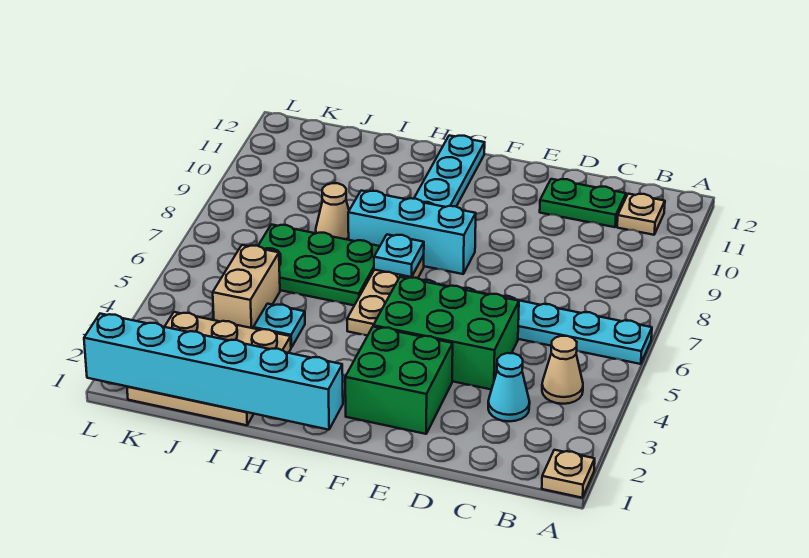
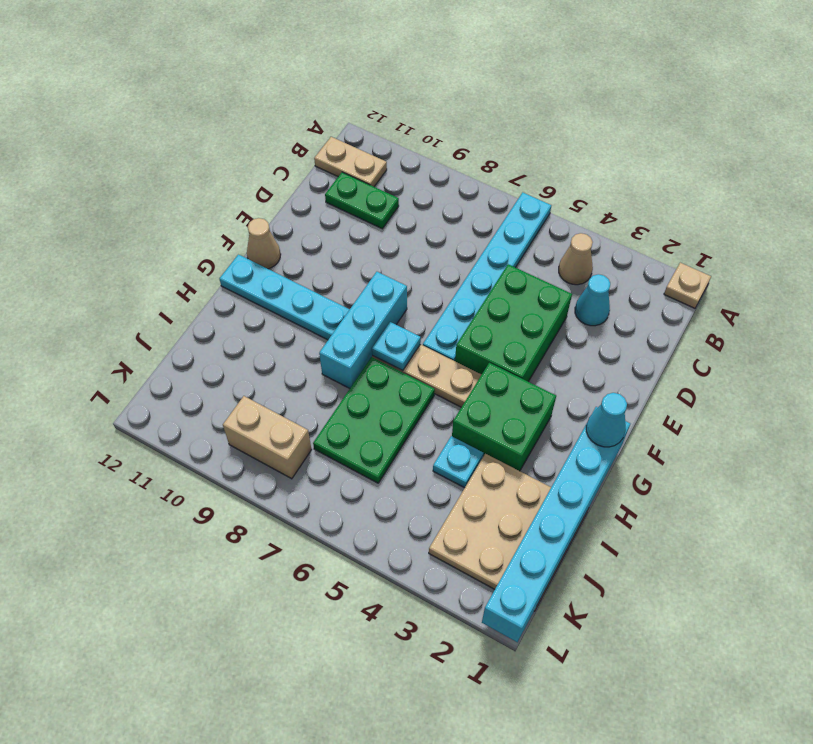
tan 1x1 plate [617,194,665,235] -> tan 1x2 plate [314,137,387,187]
green 1x2 plate [540,179,626,227] -> green 1x2 plate turned to [325,172,399,229]
green 2x2 brick [345,327,453,434] -> green 2x2 brick moved to [452,363,556,471]
none -> cyan 1x1 cone [586,393,627,447]
tan 1x1 cone [316,183,349,240] -> tan 1x1 cone moved to [247,218,281,269]
tan 1x2 brick [213,245,280,328] -> tan 1x2 brick moved to [223,396,312,479]

